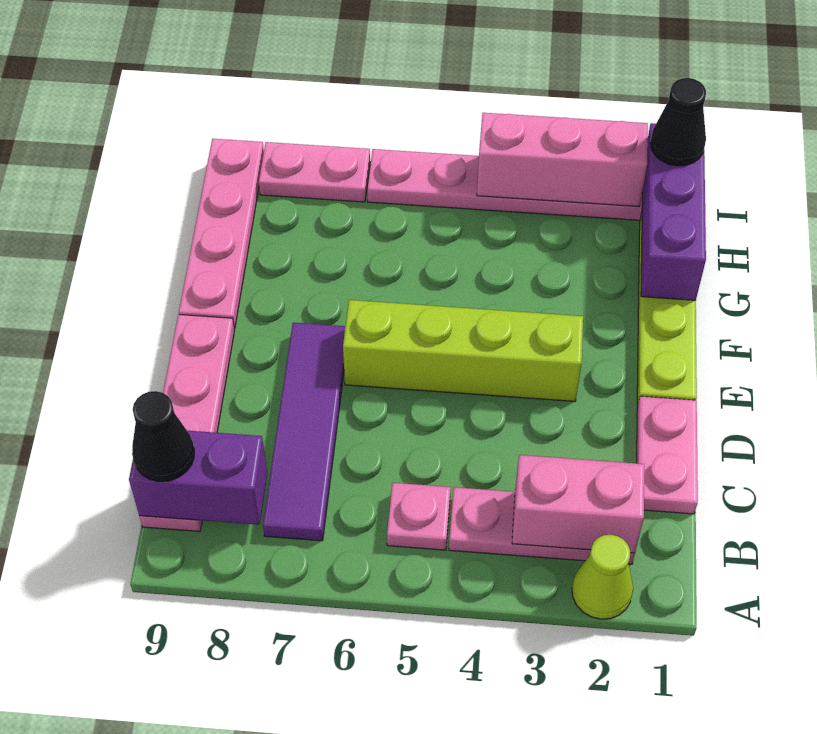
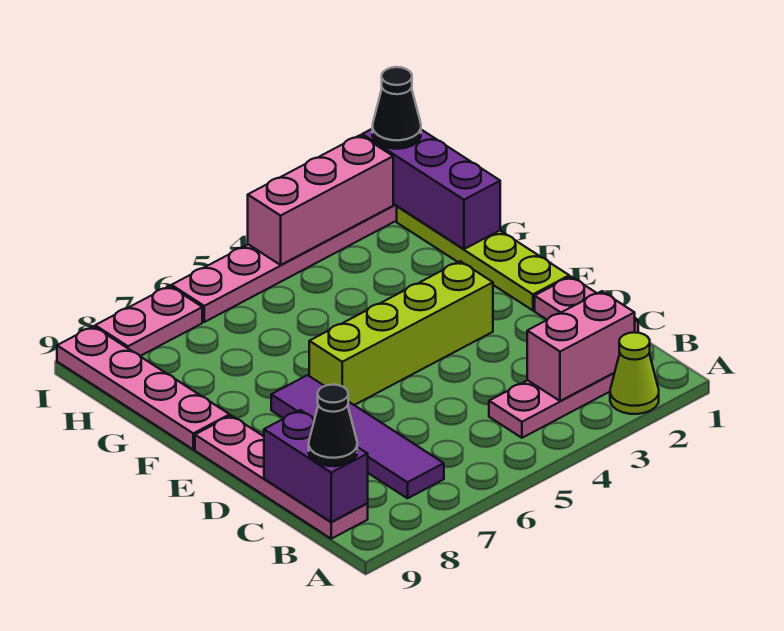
pink 1x1 plate [387,483,451,550] -> none
purple 1x2 brick [129,431,267,525] -> purple 1x2 brick turned to [264,410,368,522]

